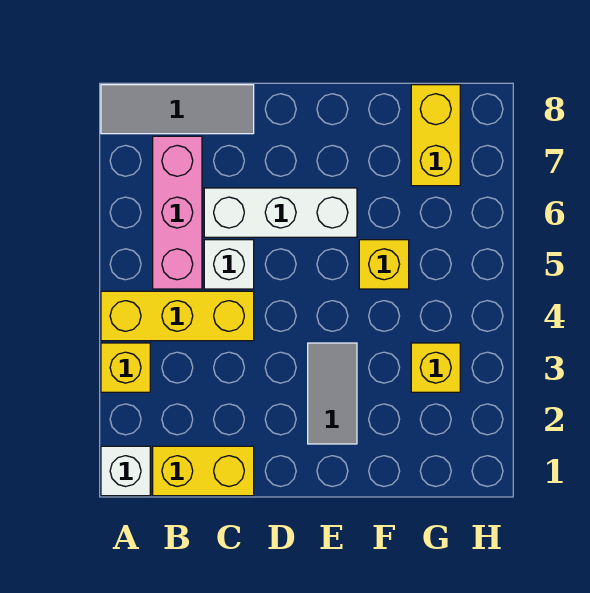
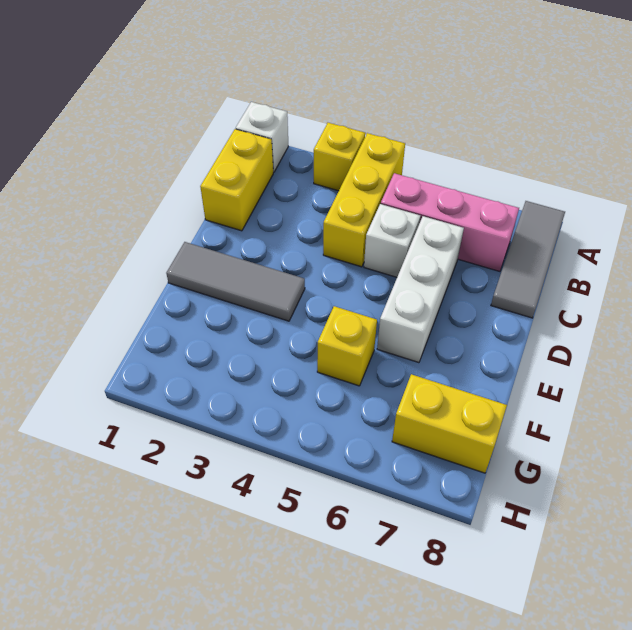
grey 1x2 tile [308,343,357,444] -> grey 1x3 tile [166,242,305,321]
yellow 1x1 brick [411,343,460,392] -> none

